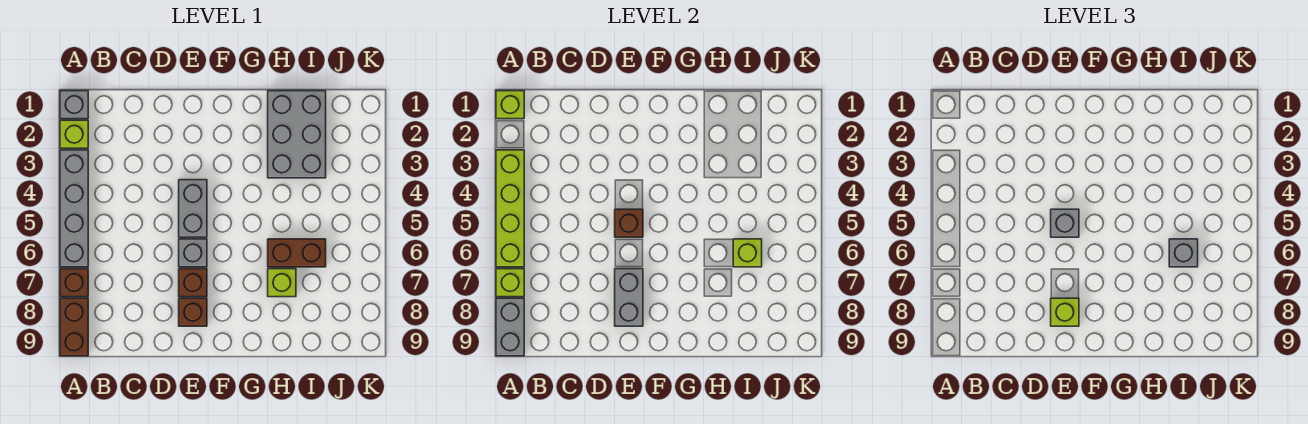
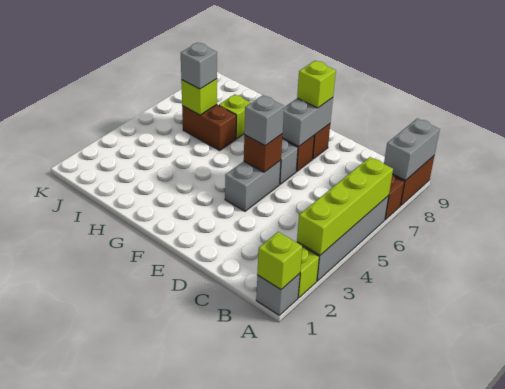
lime 1x1 brick [496,269,524,297] -> none
grey 2x3 brick [268,91,326,178] -> none

